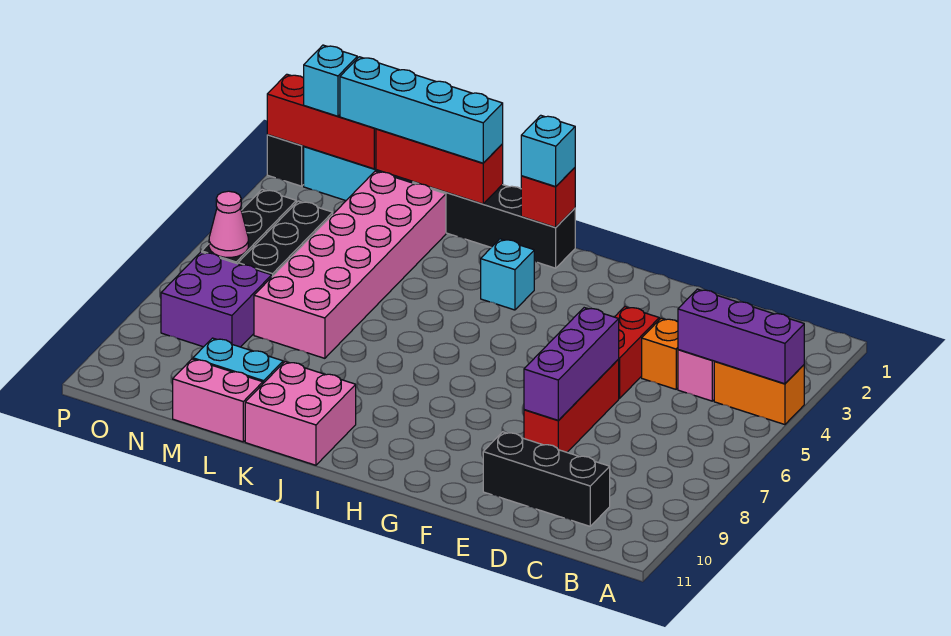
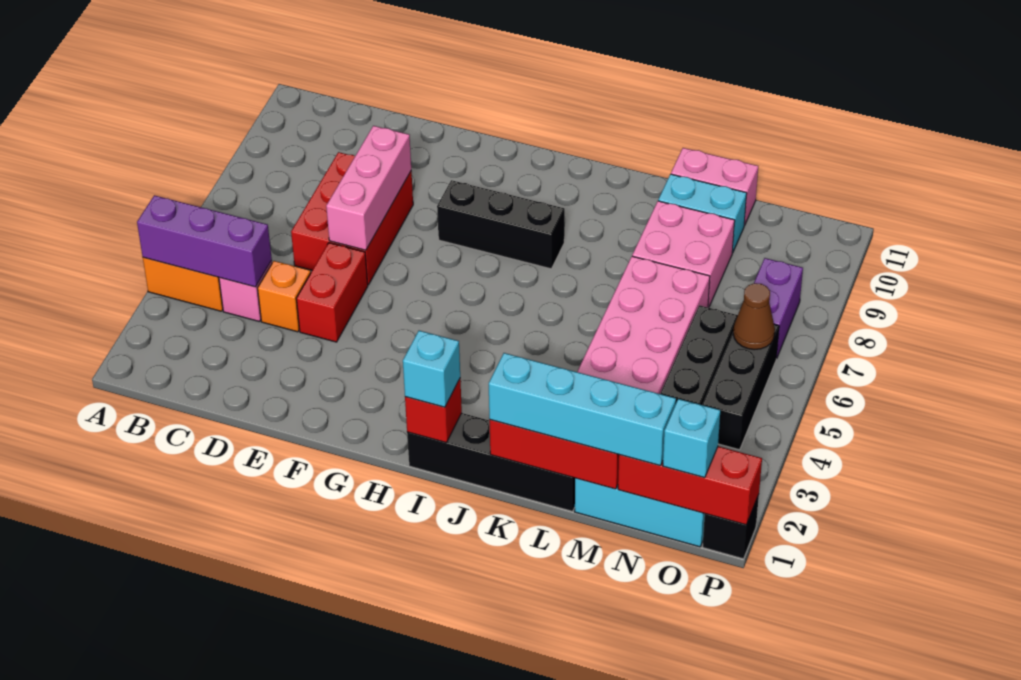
black 1x3 brick [483,432,610,526] -> black 1x3 brick moved to [437,180,565,269]
red 1x3 brick [524,360,619,452] -> red 2x3 brick [291,152,413,285]
purple 1x3 brick [524,308,619,420] -> pink 1x3 brick [326,126,411,250]
cyan 1x1 brick [481,239,534,310] -> none
pink 2x2 brick [245,362,356,465] -> pink 2x2 brick moved to [632,201,735,308]
purple 2x2 brick [161,252,272,347] -> purple 1x2 brick [754,258,803,359]
pink 1x1 cone [209,191,248,257] -> brown 1x1 cone [733,283,775,350]

